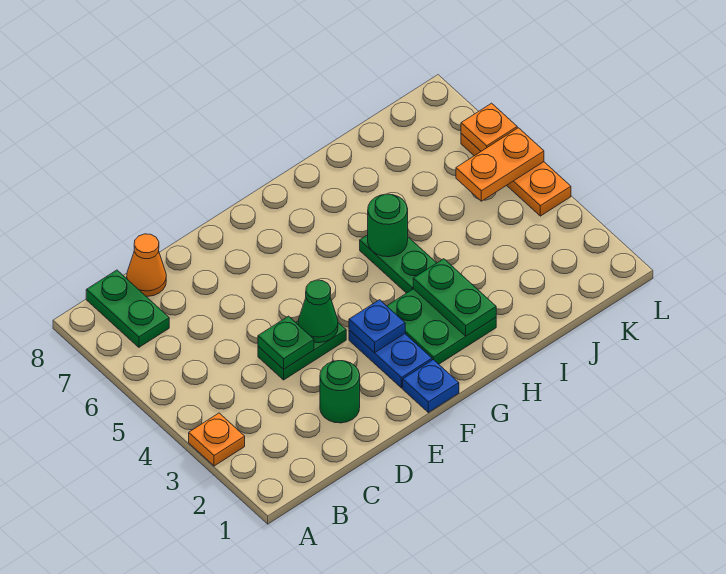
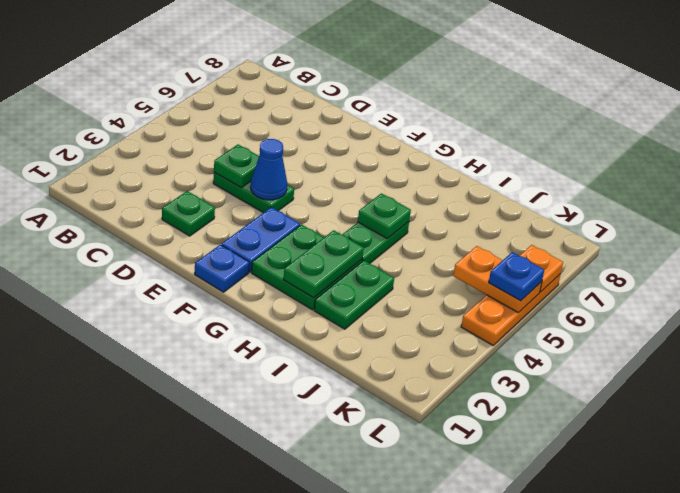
orange 1x1 plate [189,413,245,466] -> none
green 1x2 plate [86,270,169,347] -> green 1x2 plate moved to [314,260,394,329]
orange 1x1 cone [127,234,166,296] -> none
green 1x1 round brick [320,361,360,423] -> green 1x1 plate [162,191,215,236]
green 1x1 cone [298,280,338,343] -> blue 1x1 cone [250,139,287,200]
blue 1x1 plate [349,300,405,353] -> blue 1x1 plate moved to [489,252,544,301]
green 1x1 round brick [368,194,408,257] -> green 1x1 plate [358,193,411,239]

